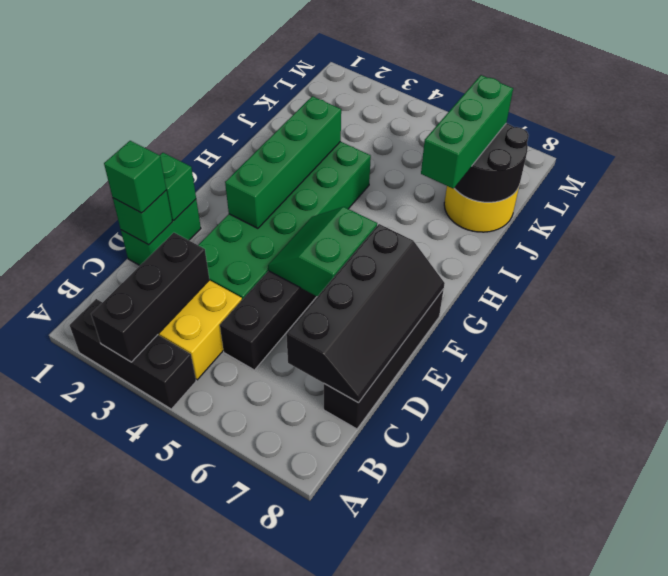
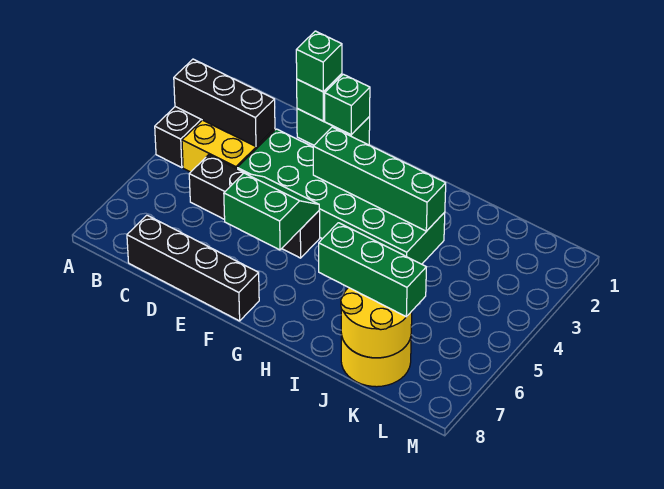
black 2x4 slope [286,224,445,403] -> none
black 2x2 round brick [454,123,529,202] -> yellow 2x2 round brick [341,287,412,358]

